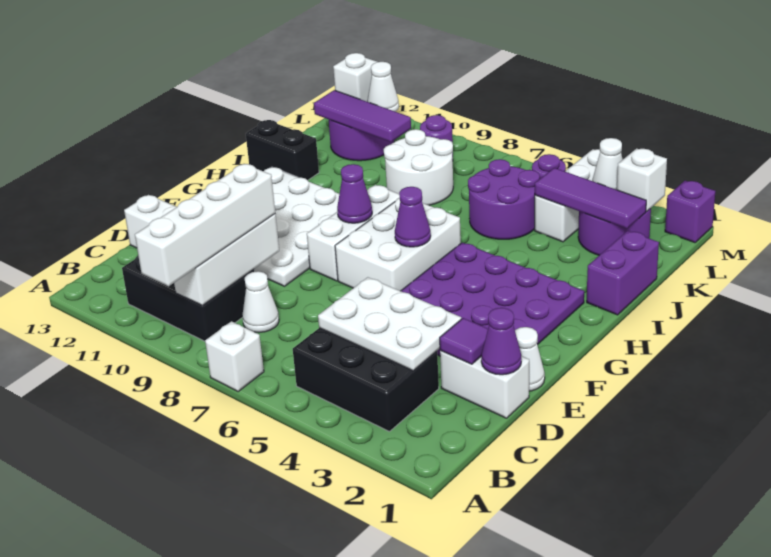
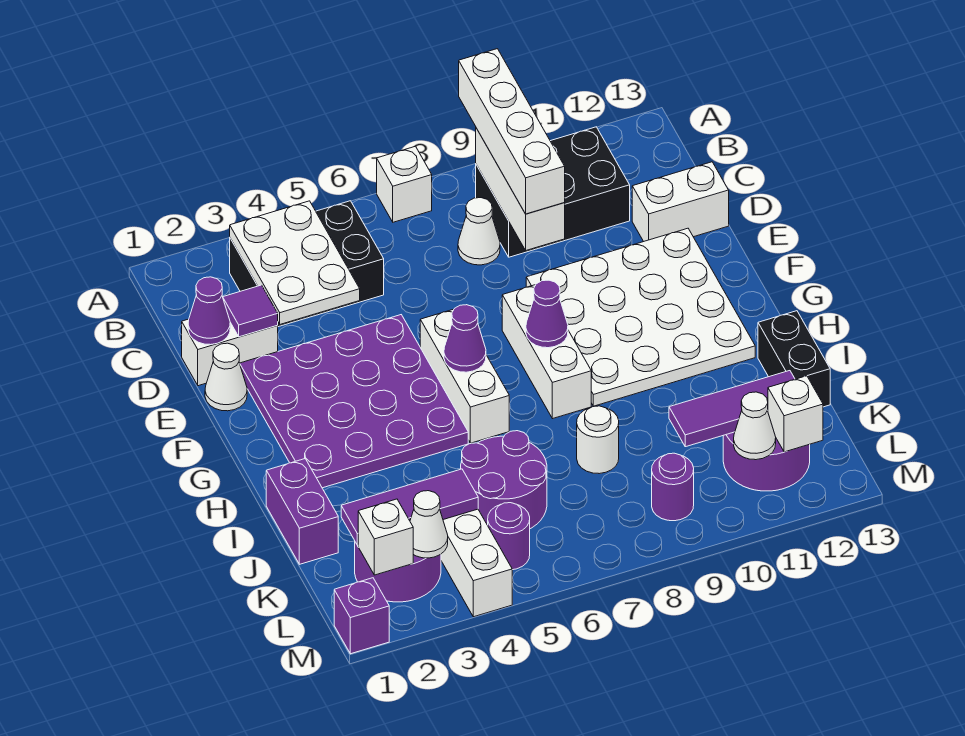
white 2x3 plate [318,277,461,371] -> white 2x3 plate turned to [230,201,360,324]
white 2x3 brick [335,198,461,291] -> white 1x3 brick [420,309,509,443]
black 1x2 brick [246,120,319,180] -> black 1x2 brick turned to [758,311,830,407]
white 2x2 round brick [384,129,453,205] -> white 1x1 round brick [577,406,619,474]

